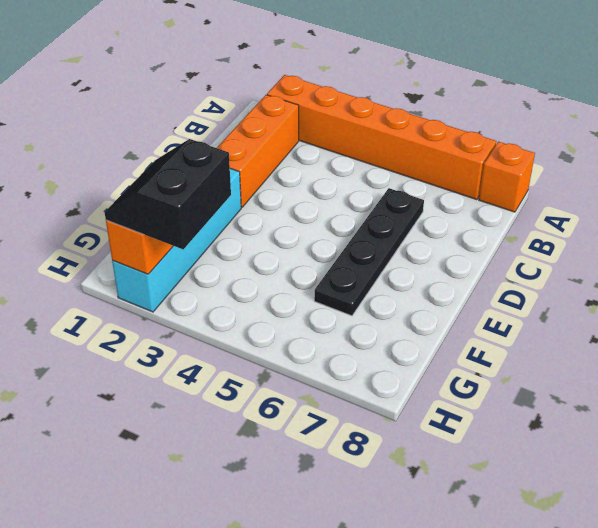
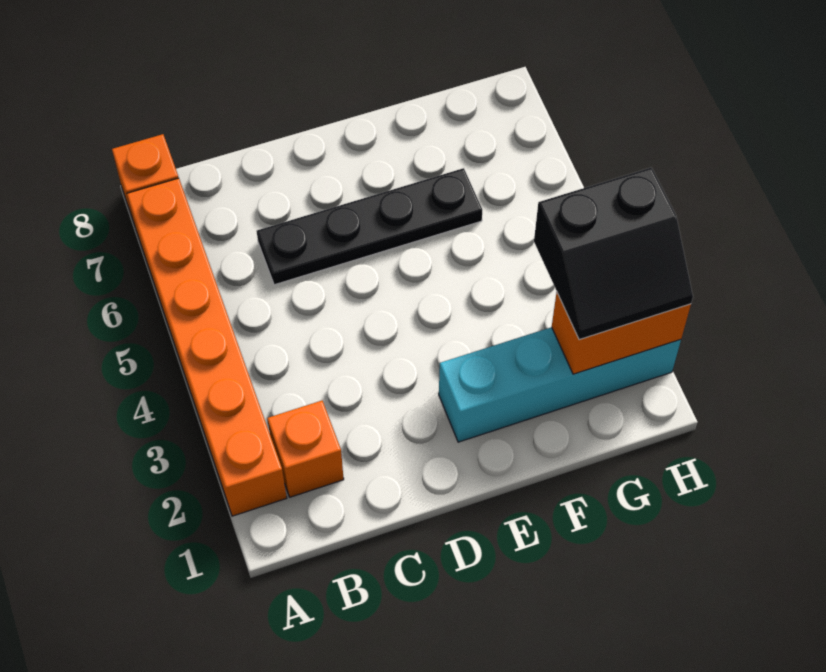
orange 1x3 brick [217,95,299,207] -> orange 1x1 brick [267,401,344,497]

